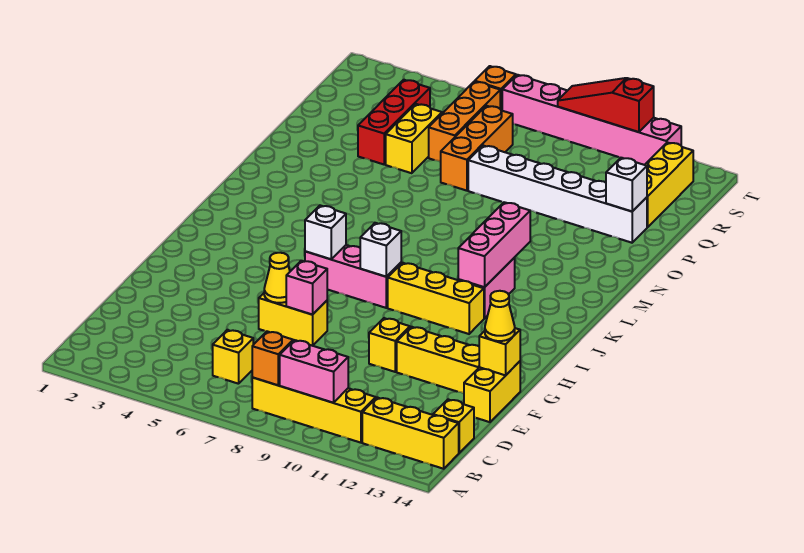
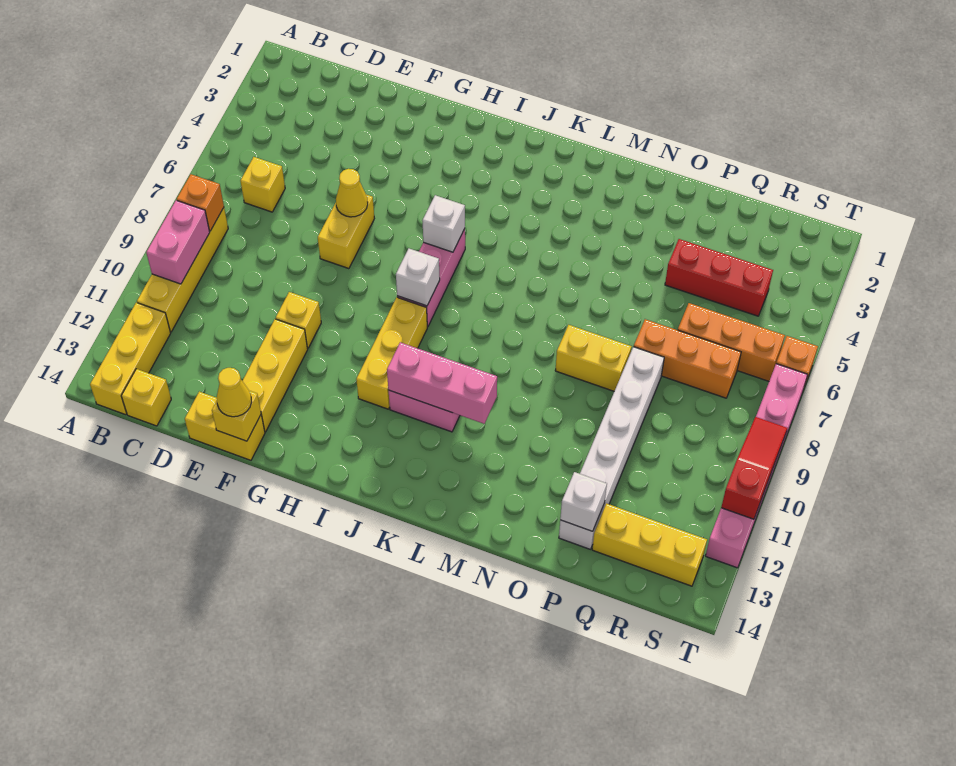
pink 1x1 brick [286,261,327,315] -> none
yellow 1x2 brick [386,104,442,173] -> yellow 1x2 brick moved to [555,325,632,391]

